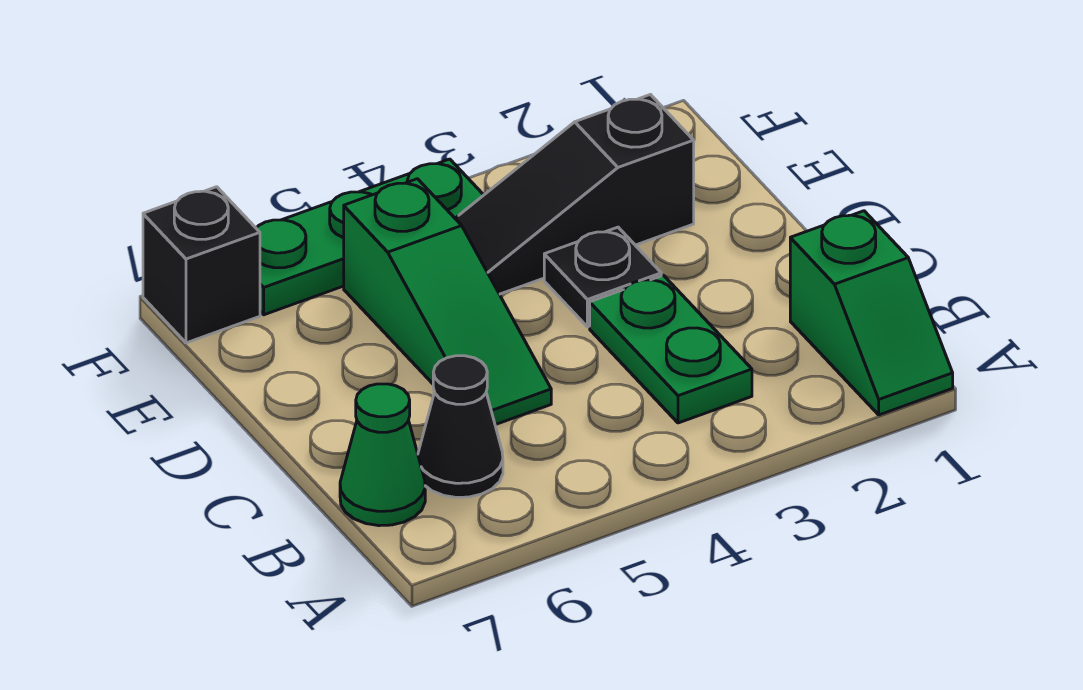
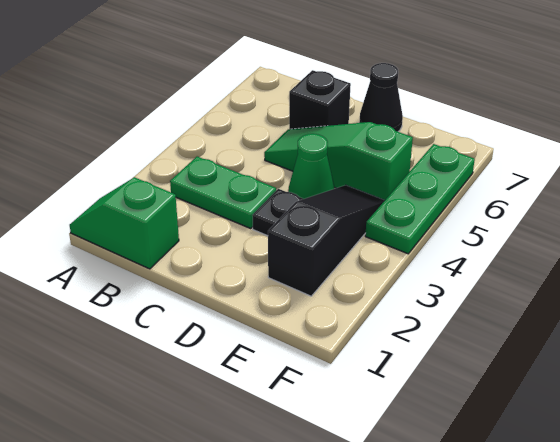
black 1x1 cone [418,356,503,497] -> black 1x1 cone moved to [359,63,403,132]
green 1x1 cone [340,384,425,526] -> green 1x1 cone moved to [288,134,335,199]
black 1x1 brick [143,187,260,343] -> black 1x1 brick moved to [289,70,351,129]

